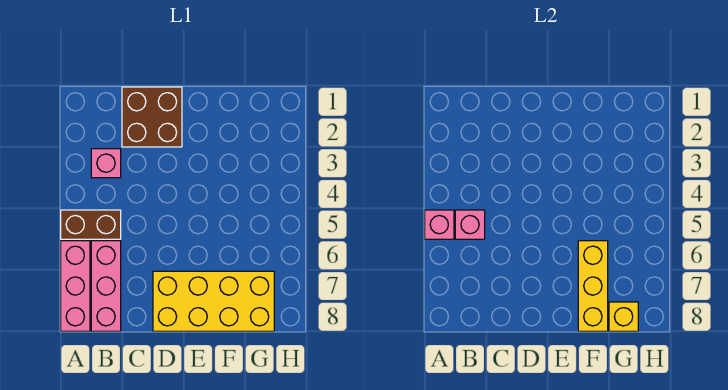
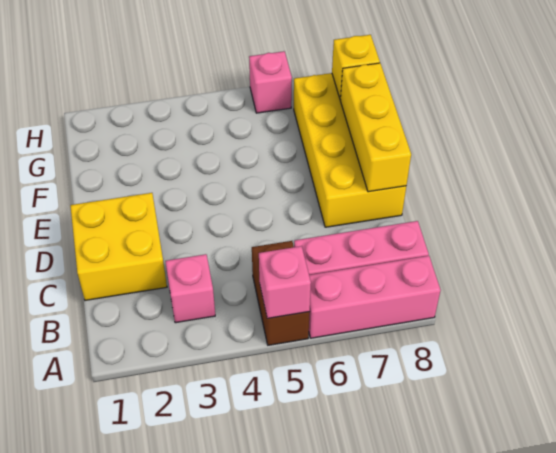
pink 1x1 brick [455,210,485,239] -> pink 1x1 brick moved to [249,51,292,113]
brown 2x2 brick [122,87,182,147] -> yellow 2x2 brick [70,193,167,300]
yellow 1x3 brick [578,241,608,331] -> yellow 1x3 brick turned to [340,63,411,192]

